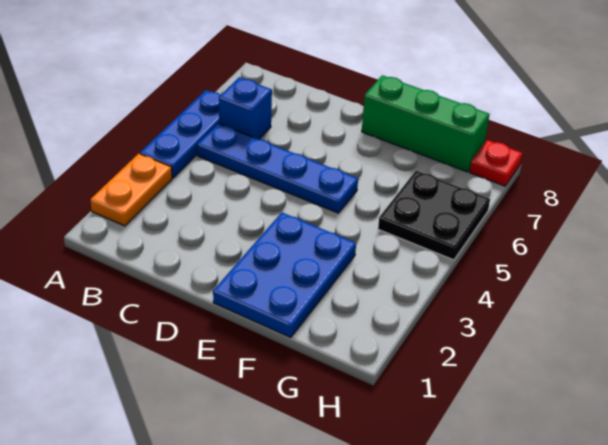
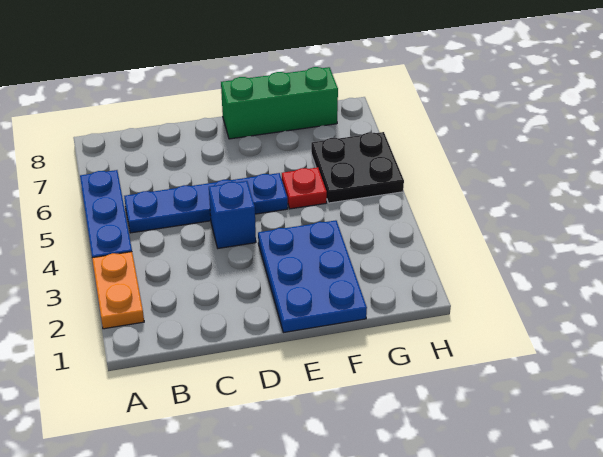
blue 1x1 brick [219,77,272,139] -> blue 1x1 brick moved to [209,181,256,248]
red 1x1 plate [470,140,522,186] -> red 1x1 plate moved to [282,167,327,209]

